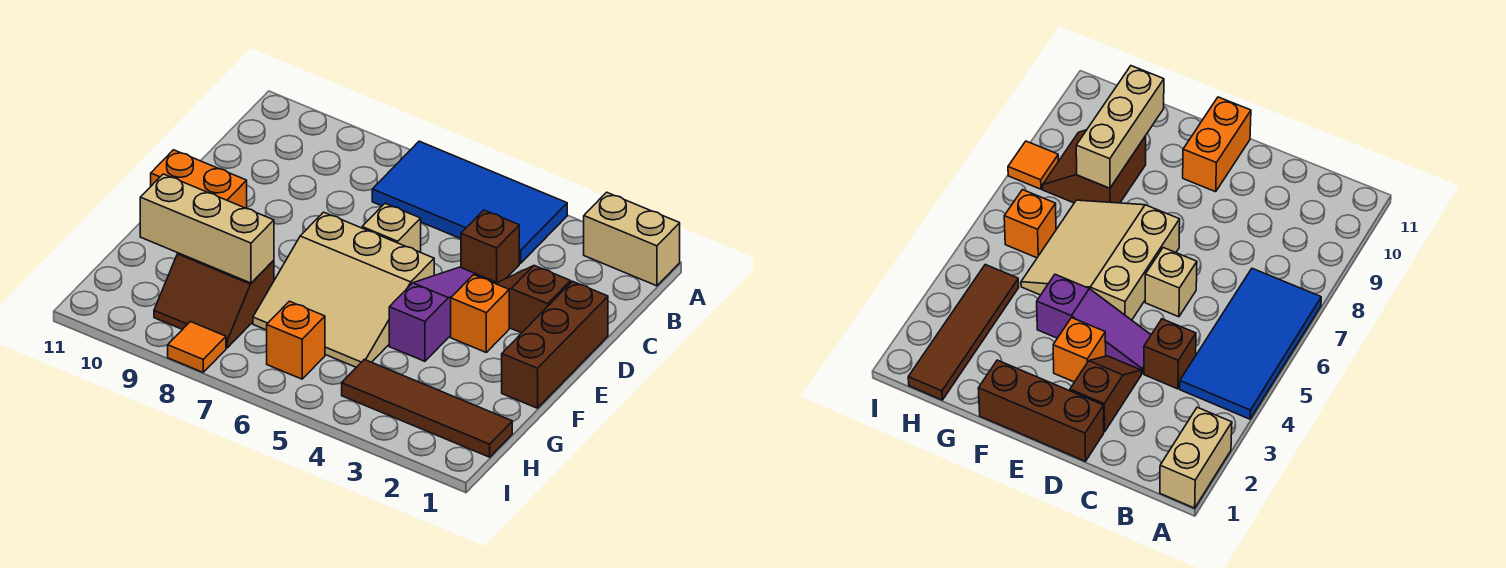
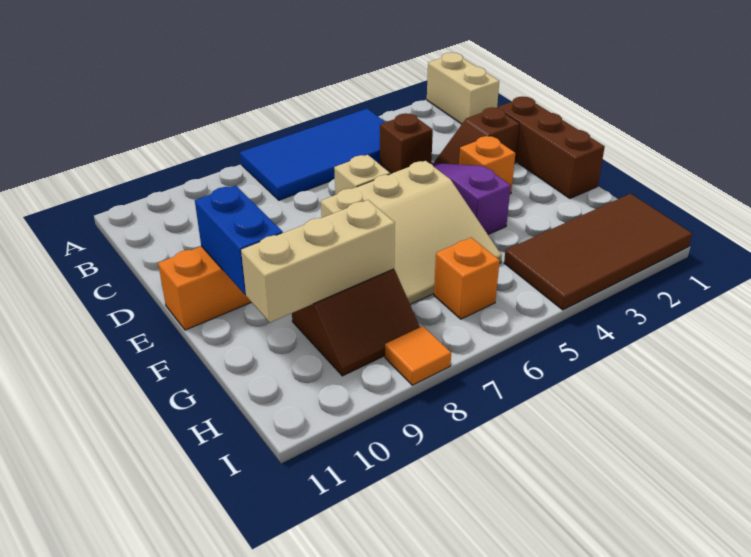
tan 1x2 brick [584,192,680,286] -> tan 1x2 brick turned to [427,52,499,124]
none -> blue 1x2 brick [195,185,283,295]
brown 1x4 tile [342,359,512,457] -> brown 2x4 tile [504,194,692,310]

